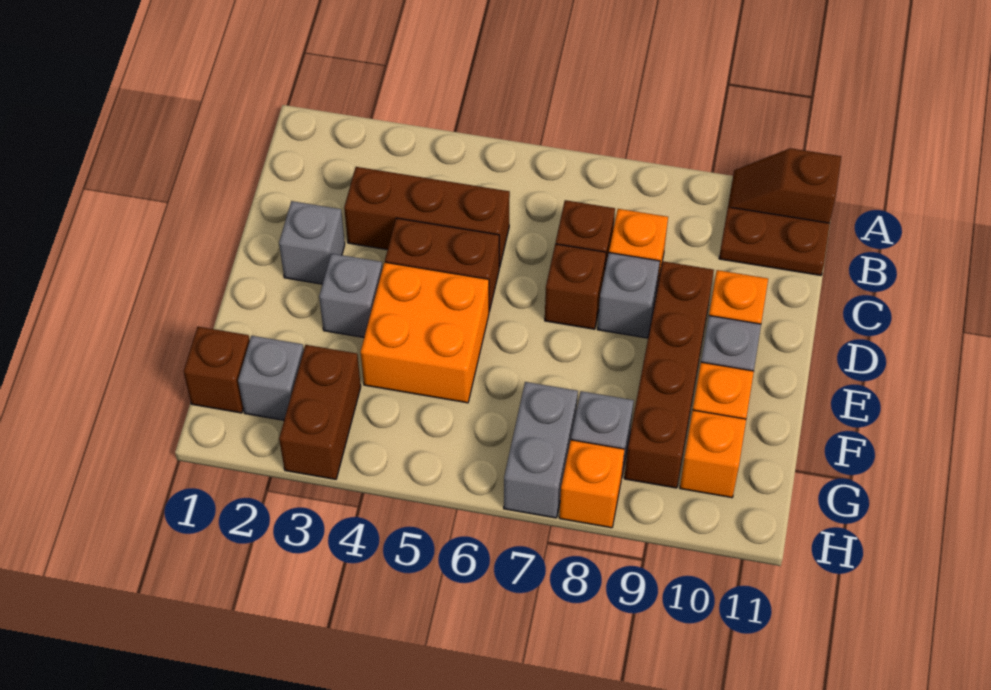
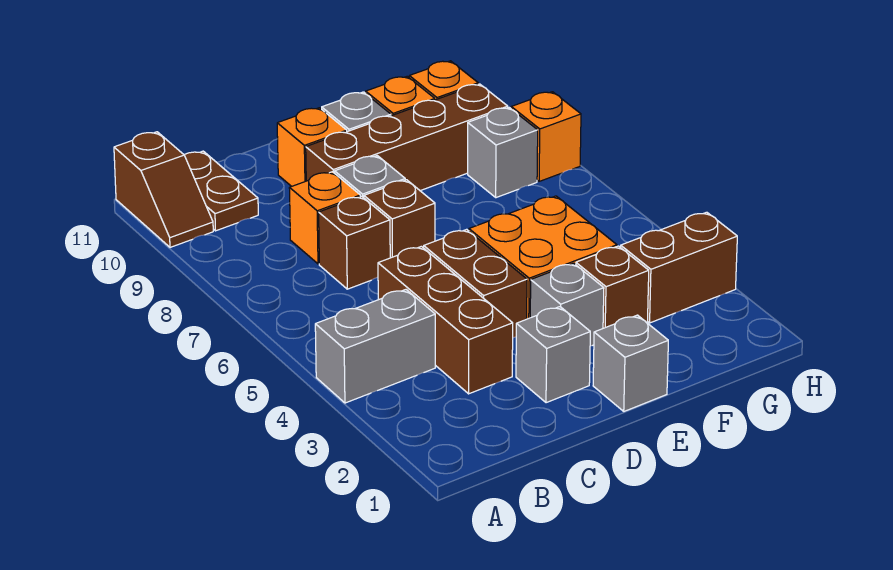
brown 1x1 brick [184,327,250,413] -> brown 1x1 brick moved to [576,246,649,328]
grey 1x1 brick [238,336,304,420] -> grey 1x1 brick moved to [593,315,668,411]
grey 1x2 brick [504,382,578,518] -> grey 1x2 brick moved to [315,290,435,403]

